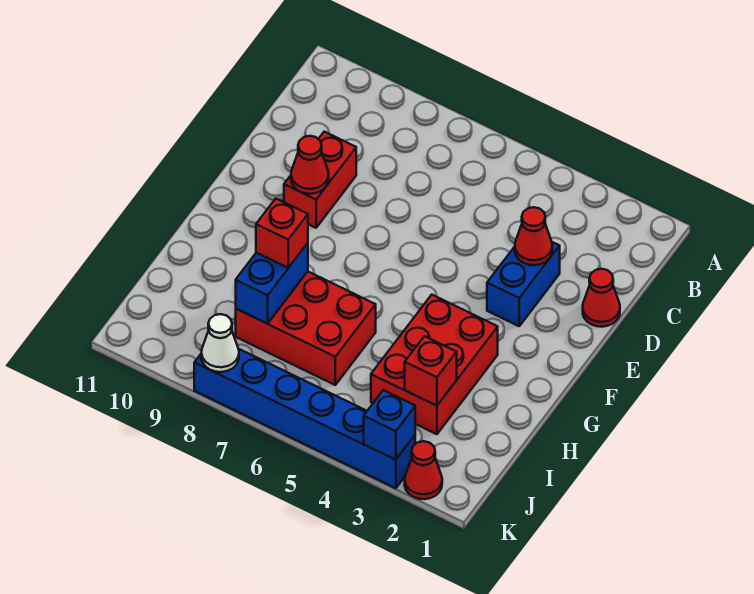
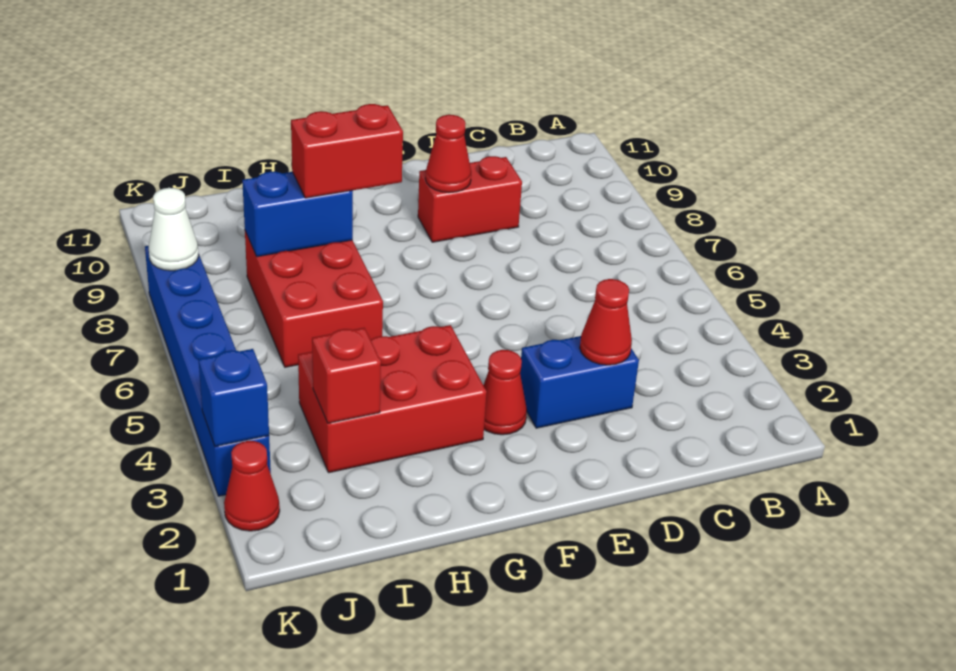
red 1x1 cone [583,269,620,327] -> red 1x1 cone moved to [483,350,527,435]
red 1x1 brick [256,199,308,268] -> red 1x2 brick [291,104,403,198]

